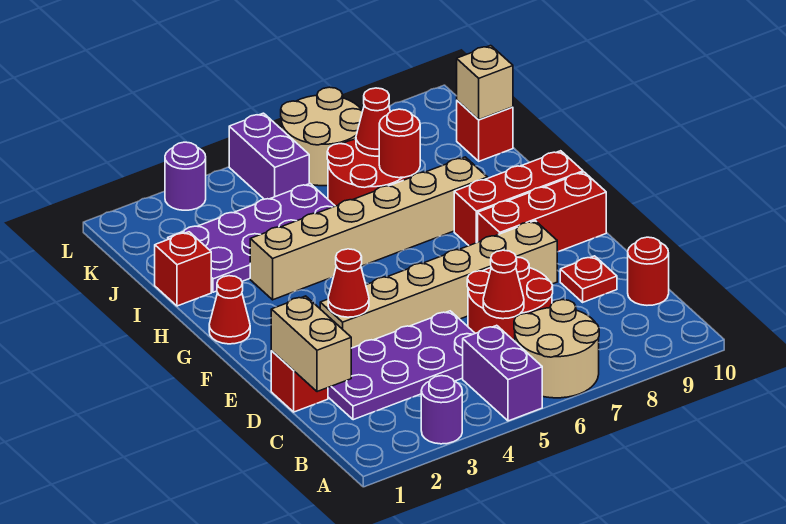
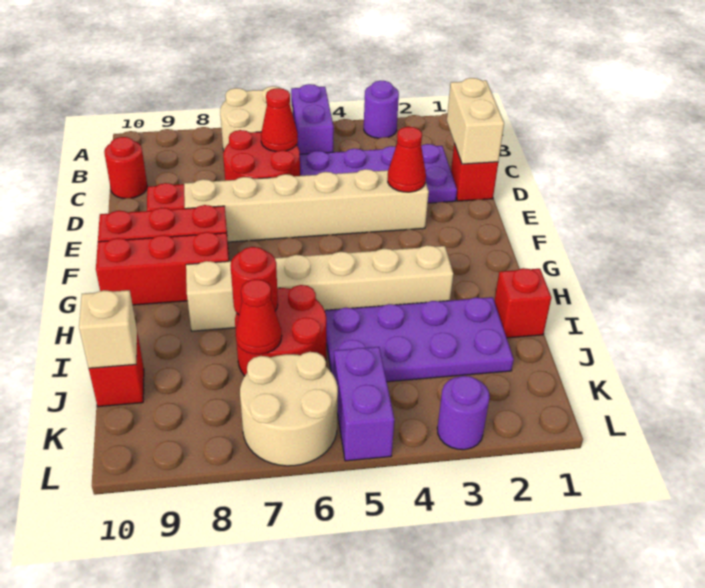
red 1x1 cone [209,276,250,344] -> none

